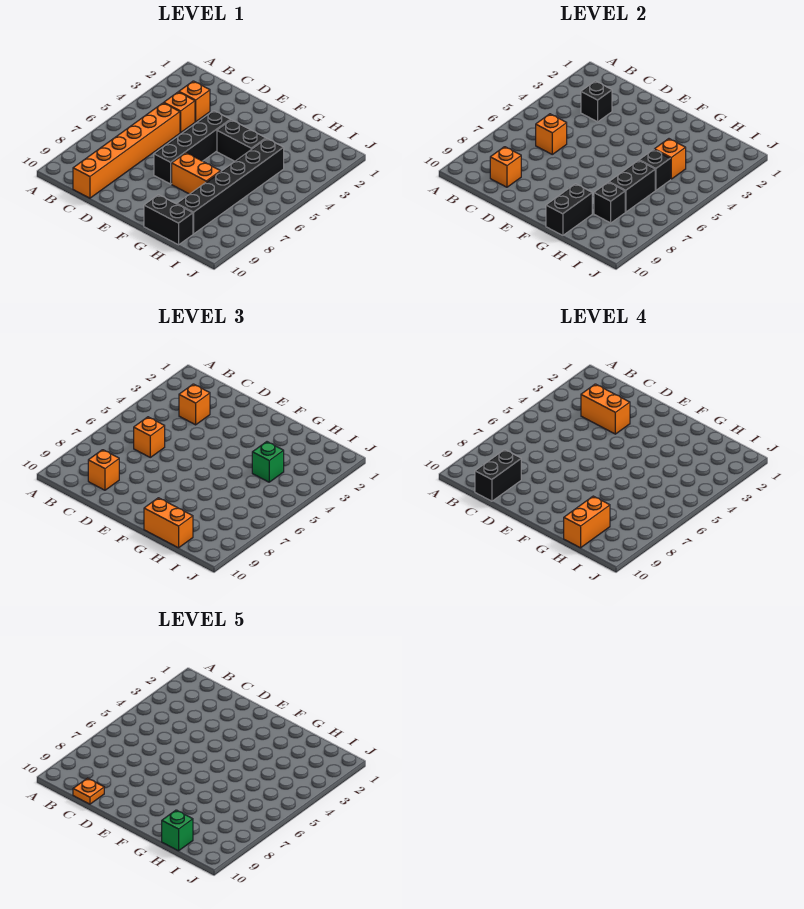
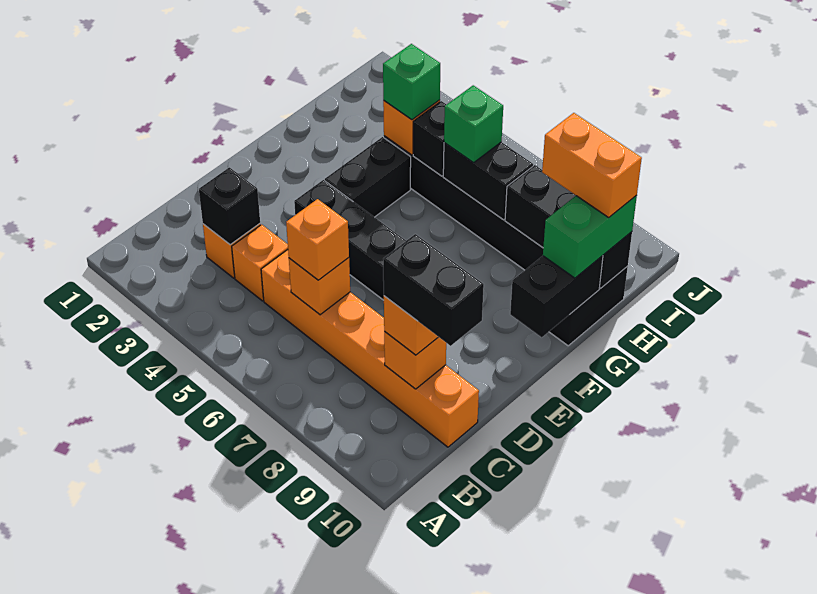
orange 1x1 brick [179,384,210,425] -> none
orange 1x2 brick [581,384,630,434] -> none
orange 1x1 plate [73,778,104,804] -> none
orange 1x2 brick [172,153,221,194] -> none
black 1x2 brick [546,184,592,235] -> black 1x2 brick turned to [510,256,603,337]
orange 1x2 brick [144,498,193,548] -> green 1x2 brick [543,195,637,278]
black 1x1 brick [594,182,625,223] -> black 1x3 brick [505,165,632,288]
green 1x1 brick [162,810,193,851] -> green 1x1 brick moved to [444,85,503,162]

